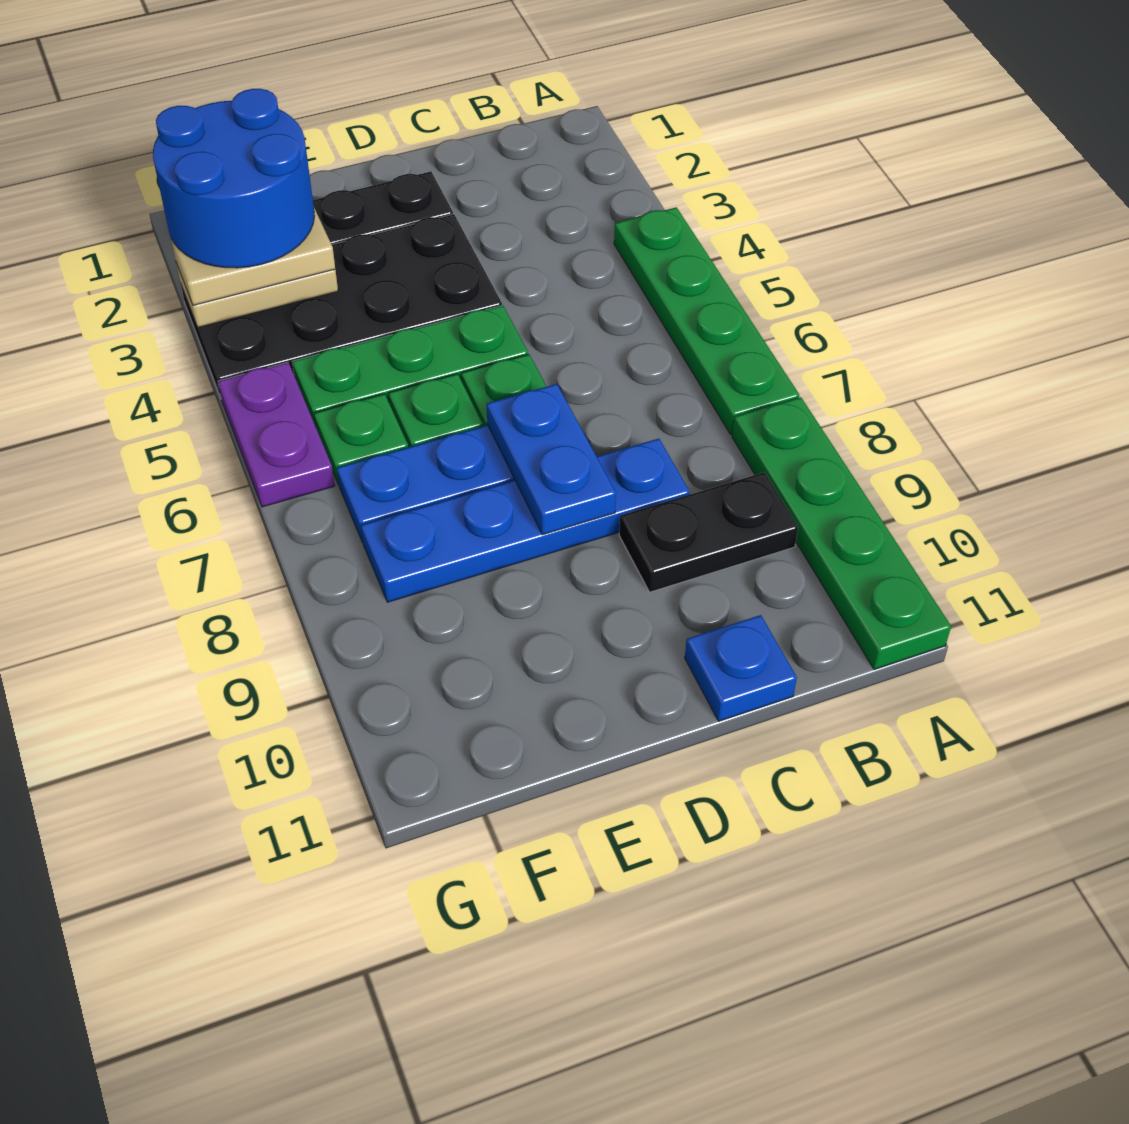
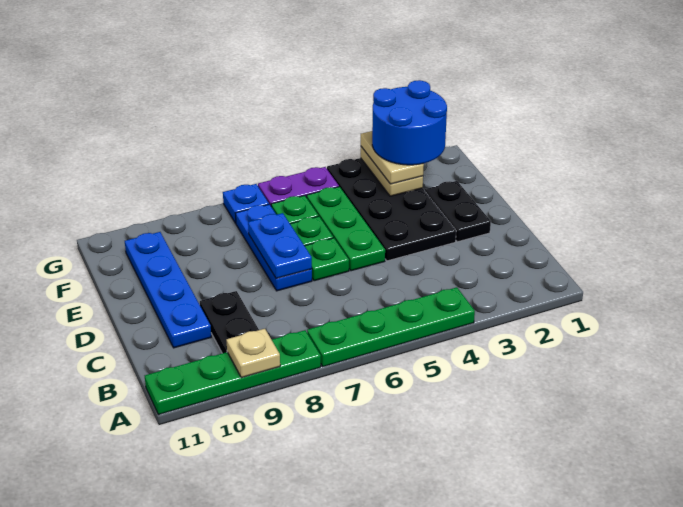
none -> tan 1x1 plate [226,329,280,378]
blue 1x4 plate [361,439,690,602] -> blue 1x4 plate moved to [125,232,211,348]
blue 1x1 plate [685,615,797,721] -> blue 1x1 plate moved to [223,184,269,223]
blue 1x2 plate [487,384,616,535] -> blue 1x2 plate turned to [248,213,312,279]

